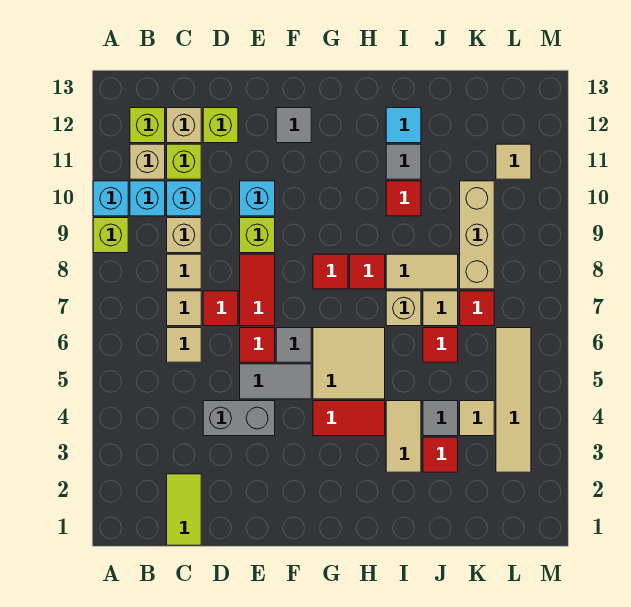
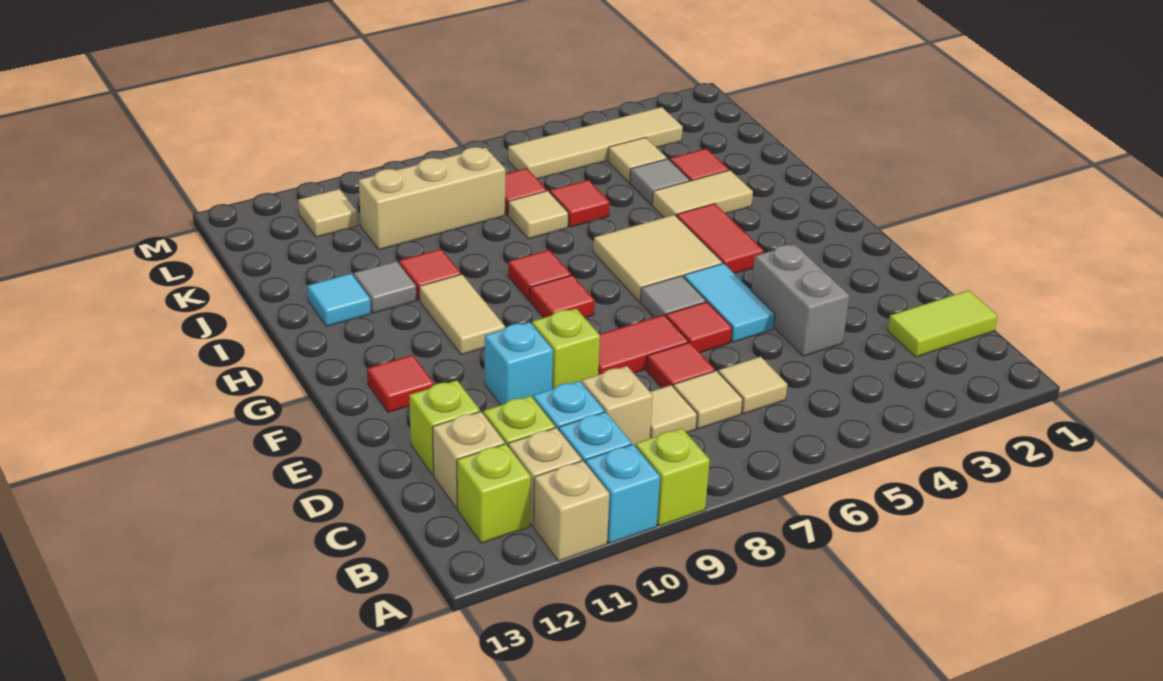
grey 1x2 tile [240,364,311,399] -> cyan 1x2 tile [684,263,775,342]
grey 1x1 tile [276,108,311,143] -> red 1x1 tile [367,355,434,412]
tan 1x1 brick [386,291,421,326] -> tan 1x1 brick moved to [533,461,610,561]
tan 1x2 tile [386,254,458,289] -> tan 1x2 tile moved to [419,274,505,355]

